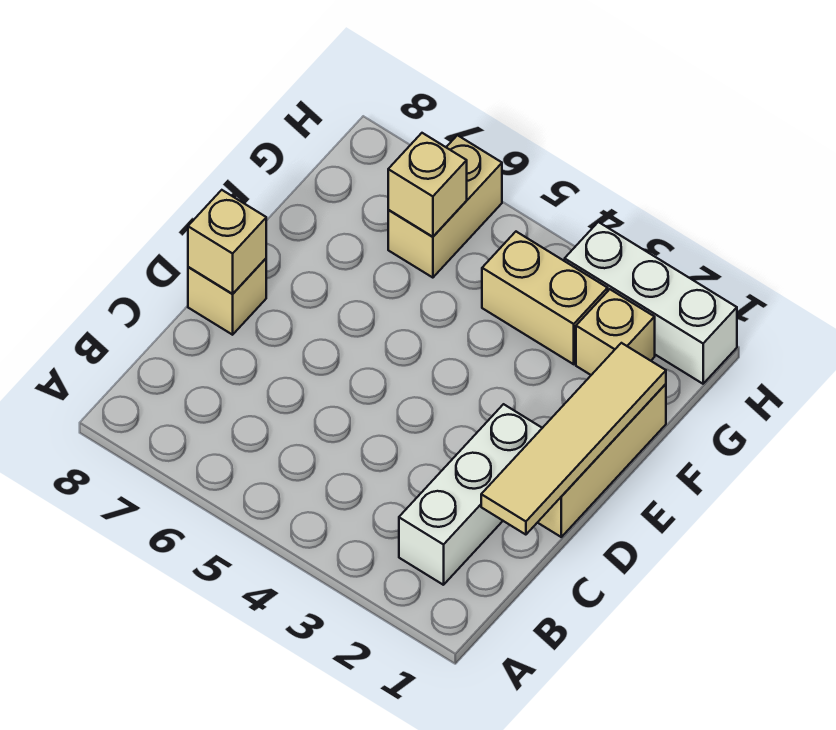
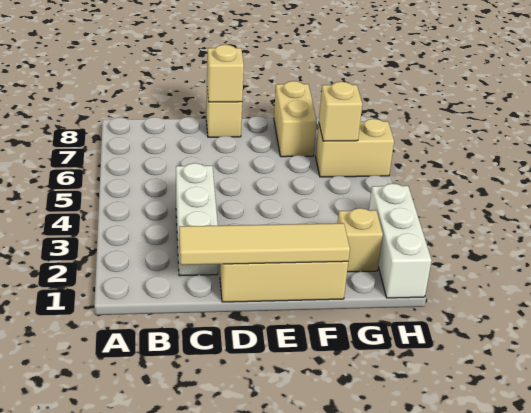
white 1x3 brick [399,404,542,585] -> white 1x3 brick turned to [176,163,218,276]
tan 1x2 brick [482,232,608,364] -> tan 1x2 brick moved to [274,81,317,157]

